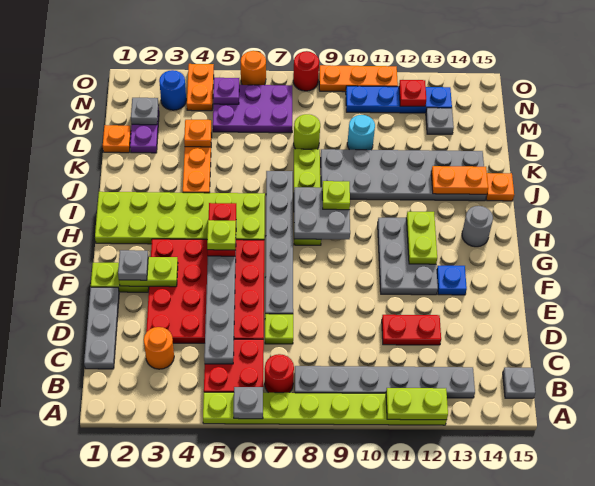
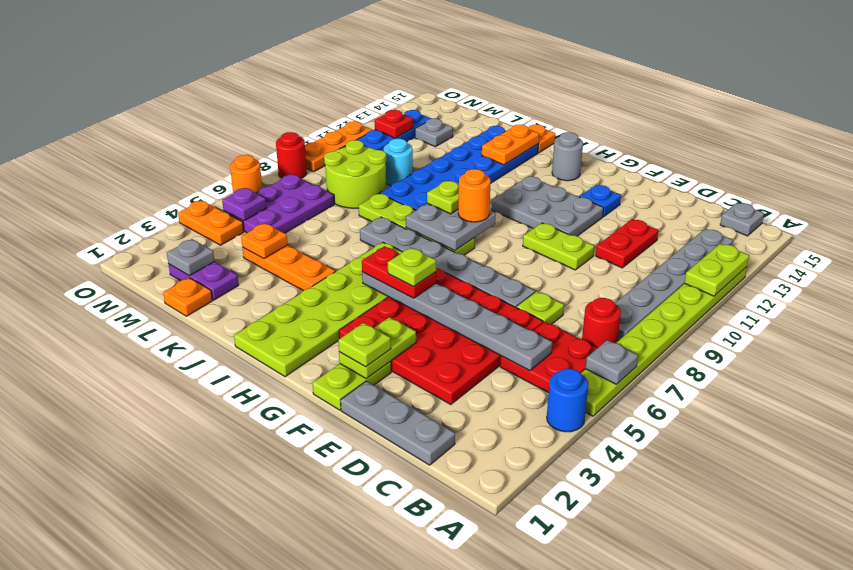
orange 1x1 round brick [144,327,174,369] -> orange 1x1 round brick moved to [458,169,491,222]
grey 1x1 plate [118,250,148,280] -> lime 1x1 plate [338,323,391,367]
lime 1x2 plate [406,212,437,264] -> lime 1x2 plate moved to [523,223,594,270]
grey 2x6 plate [321,149,486,201] -> blue 2x6 plate [380,126,538,210]
lime 1x1 round brick [294,114,320,149] -> lime 2x2 round brick [324,140,386,208]
blue 1x1 round brick [159,70,186,110] -> blue 1x1 round brick moved to [547,369,588,432]

